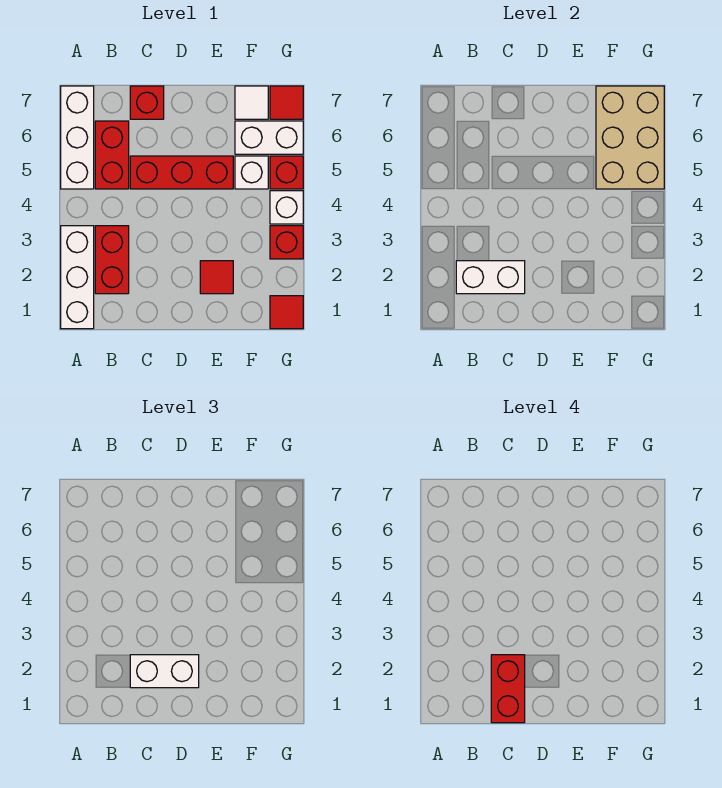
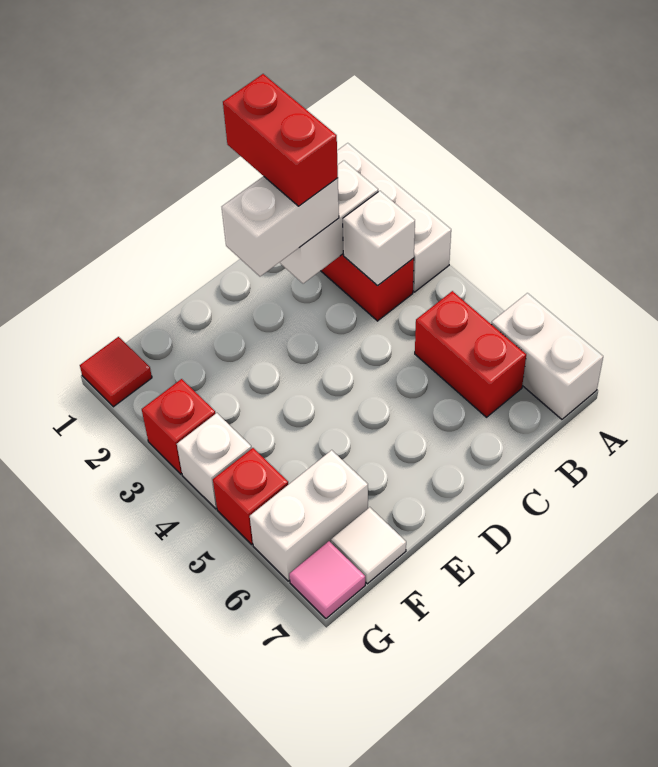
white 1x3 brick [61,86,94,189] -> white 1x2 brick [491,293,603,419]
red 1x3 brick [130,156,233,189] -> none
red 1x1 brick [130,86,164,119] -> none
red 1x1 tile [200,261,233,294] -> none
white 1x1 brick [235,156,268,189] -> white 1x1 brick moved to [343,191,415,286]
tan 2x3 brick [596,86,664,189] -> none
red 1x1 tile [270,86,303,119] -> pink 1x1 tile [289,541,365,618]

